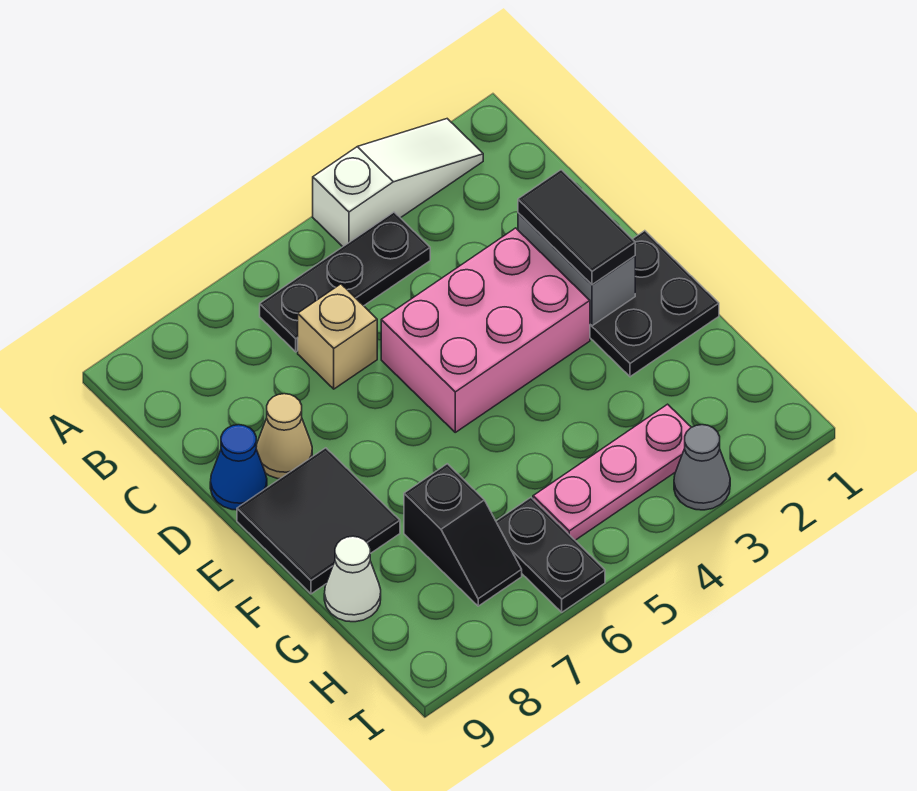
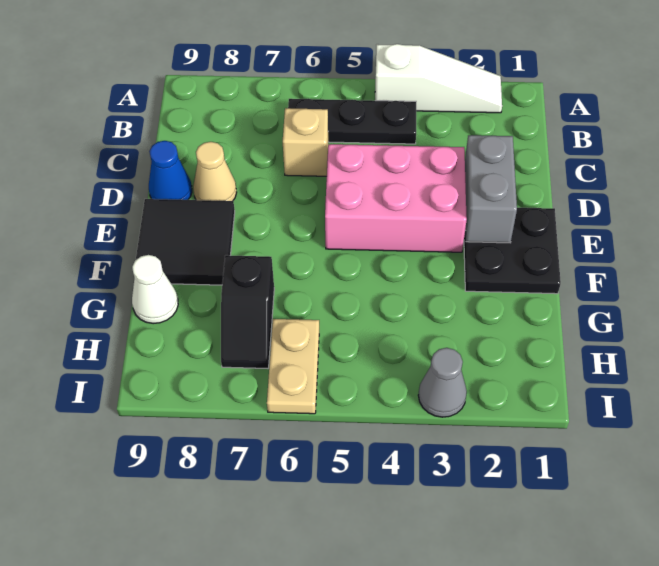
black 1x2 tile [518,170,635,285] -> none
pink 1x3 plate [533,404,691,540] -> none
black 1x2 plate [496,498,605,612] -> tan 1x2 plate [267,319,319,414]

